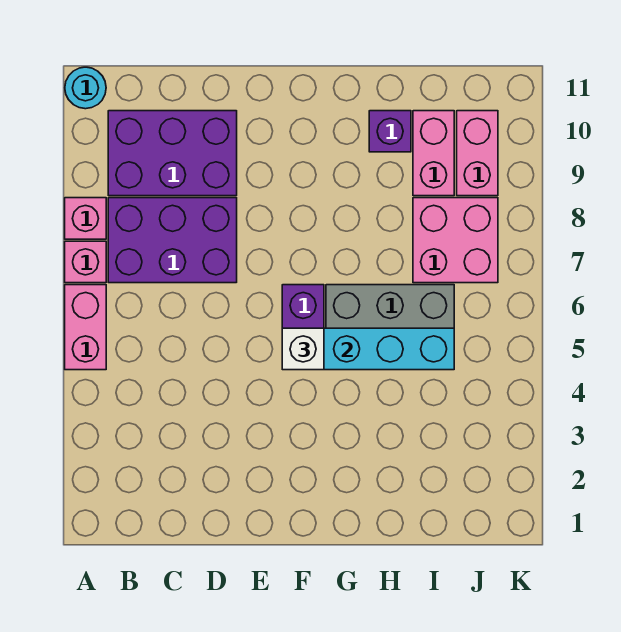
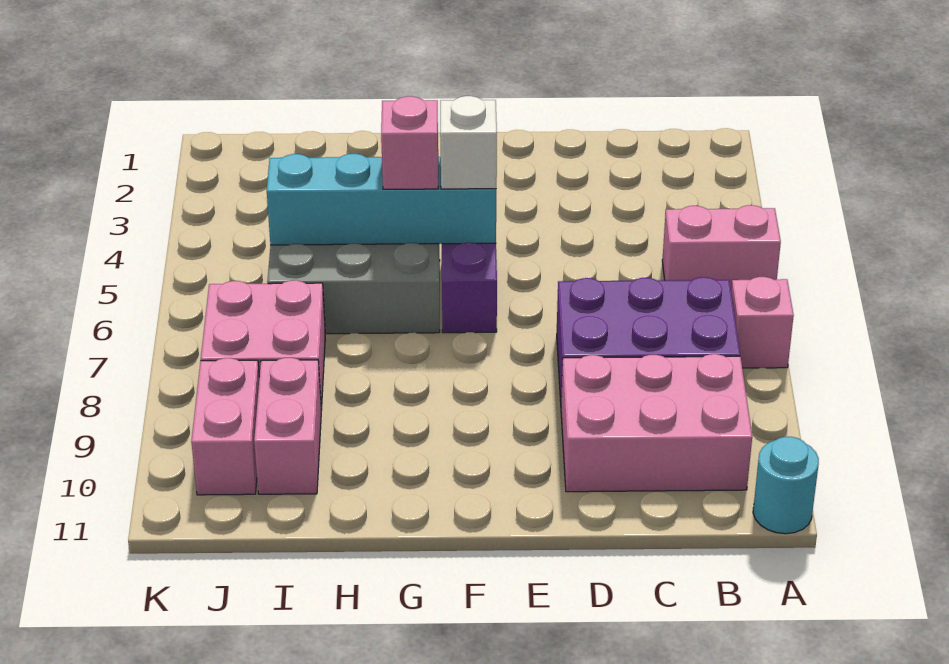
pink 1x2 brick [65,285,106,370] -> pink 1x2 brick turned to [662,205,781,288]
pink 1x1 brick [65,198,106,239] -> pink 1x1 brick moved to [381,96,438,189]
purple 2x3 brick [108,111,237,196] -> pink 2x3 brick [561,354,752,492]
purple 1x1 brick [369,111,411,152] -> none

